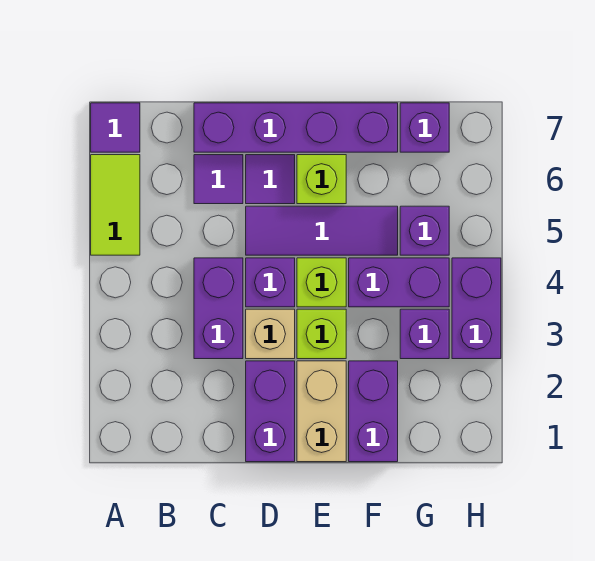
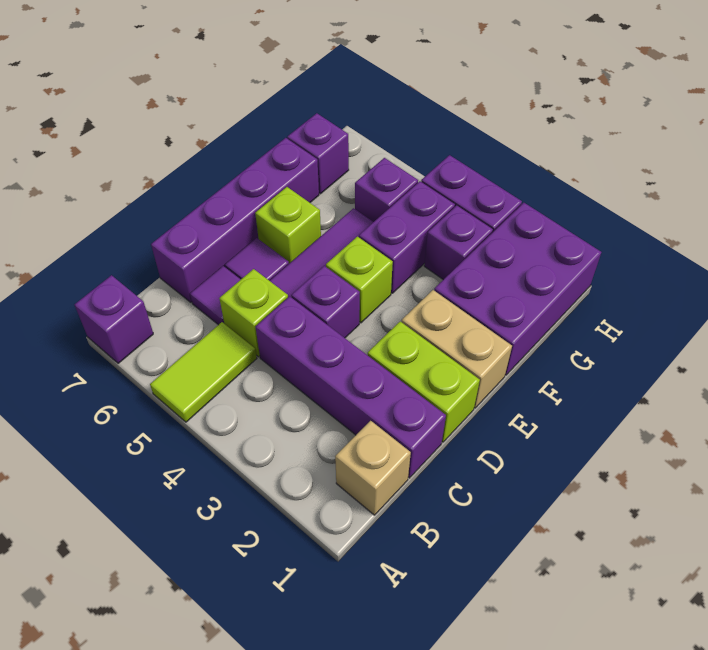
lime 1x2 tile [91,155,140,255] -> lime 1x2 tile turned to [150,322,257,422]
purple 1x1 tile [91,103,140,152] -> purple 1x1 brick [74,275,153,363]
purple 1x2 brick [194,258,243,359] -> purple 1x4 brick [256,296,446,478]
purple 1x2 brick [246,361,295,462] -> lime 1x2 brick [368,322,480,442]
tan 1x1 brick [246,309,295,359] -> tan 1x1 brick moved to [335,421,411,515]
lime 1x1 brick [297,309,346,359] -> lime 1x1 brick moved to [219,269,288,357]
purple 1x2 brick [349,361,398,462] -> purple 2x3 brick [434,203,601,375]

